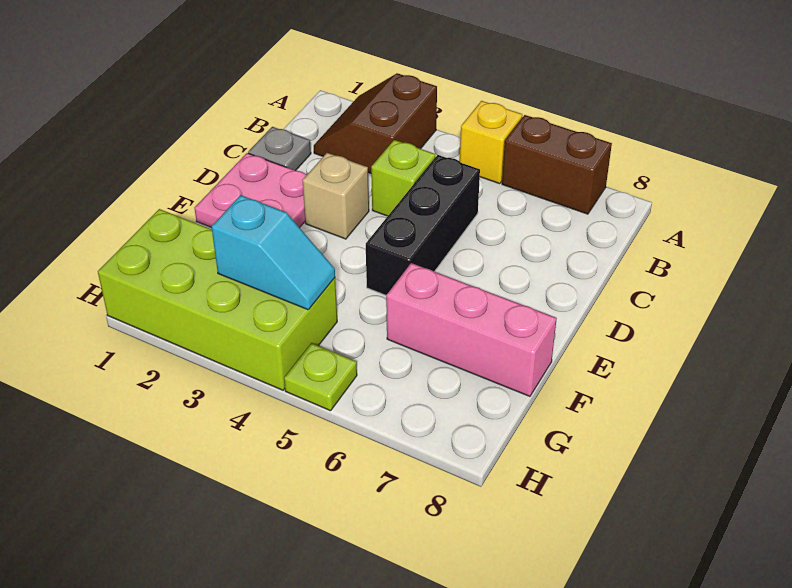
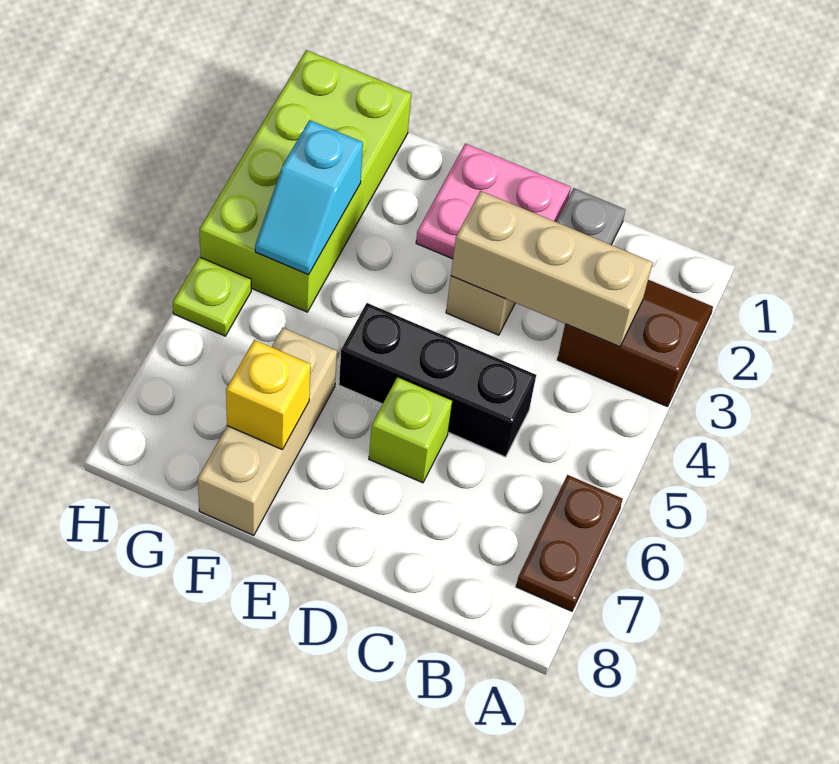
yellow 1x1 brick [460,101,522,184] -> yellow 1x1 brick moved to [226,340,311,449]
brown 1x2 brick [502,115,612,214] -> brown 1x2 plate [516,475,623,611]
none -> tan 1x3 brick [451,191,653,347]
lime 1x1 brick [371,140,435,216] -> lime 1x1 brick moved to [369,377,453,483]
pink 1x3 brick [386,263,557,396] -> tan 1x3 brick [198,328,337,535]

